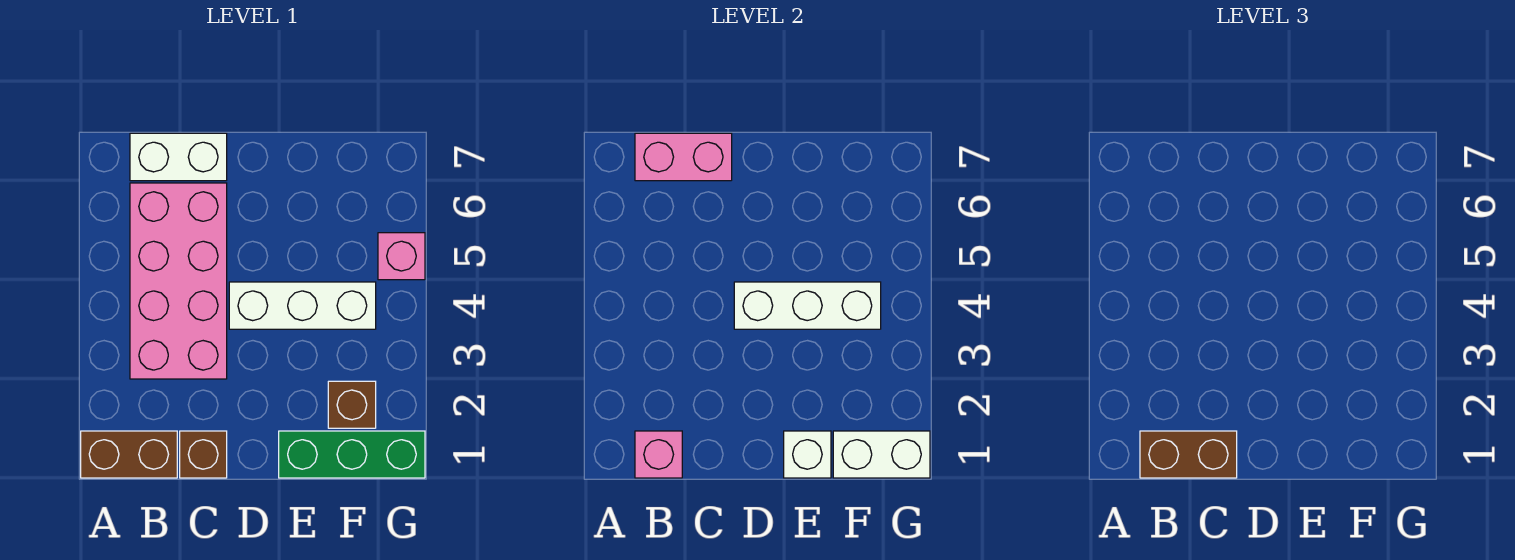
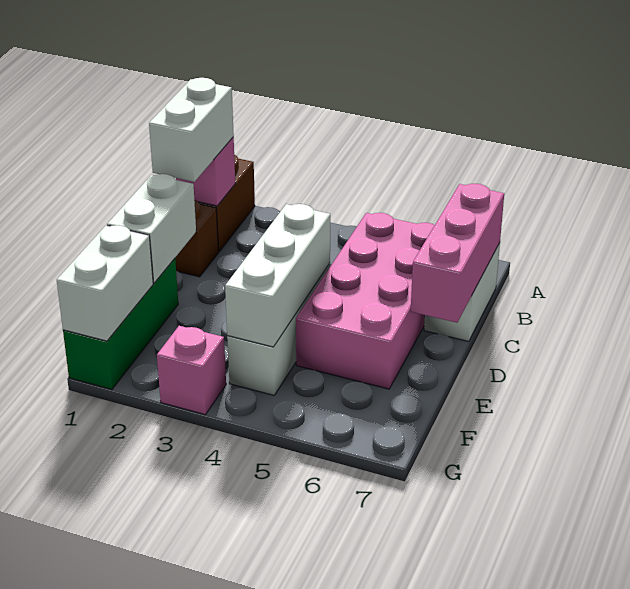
brown 1x2 brick [1140,431,1237,478] -> white 1x2 brick [149,78,234,182]
pink 2x4 brick [130,183,227,379] -> pink 2x4 brick turned to [296,213,435,389]
pink 1x2 brick [635,133,732,181] -> pink 1x3 brick [411,184,504,323]
white 1x1 brick [784,431,831,478] -> white 1x2 brick [107,174,196,283]
brown 1x1 brick [328,381,376,428] -> none
pink 1x1 brick [378,233,425,280] -> pink 1x1 brick moved to [157,326,226,415]

